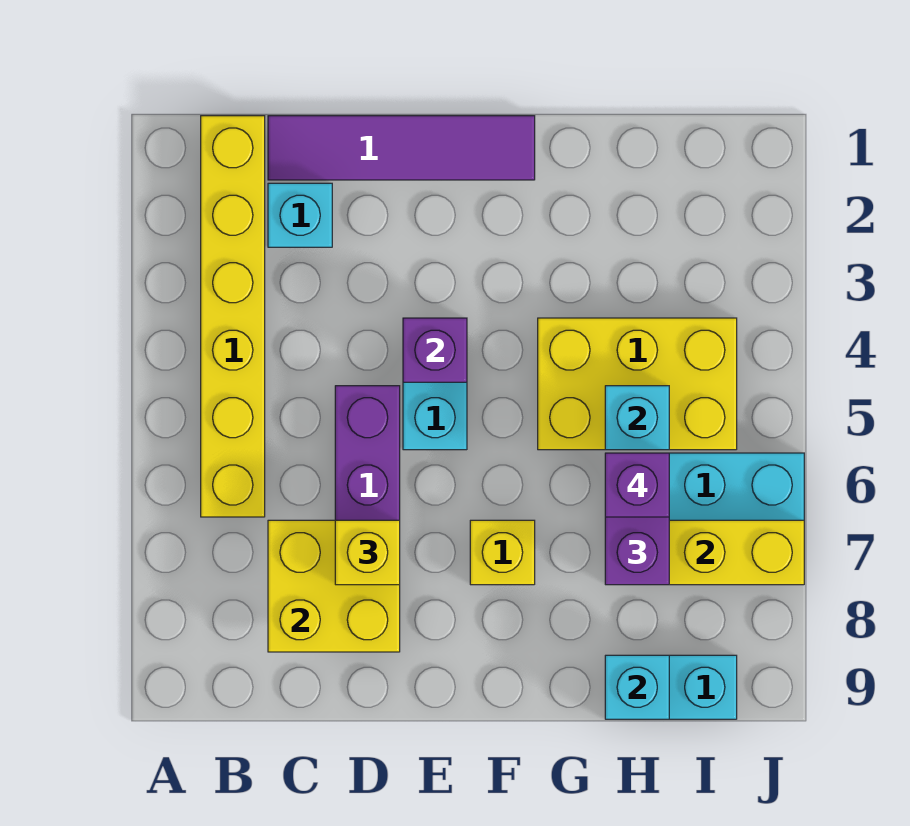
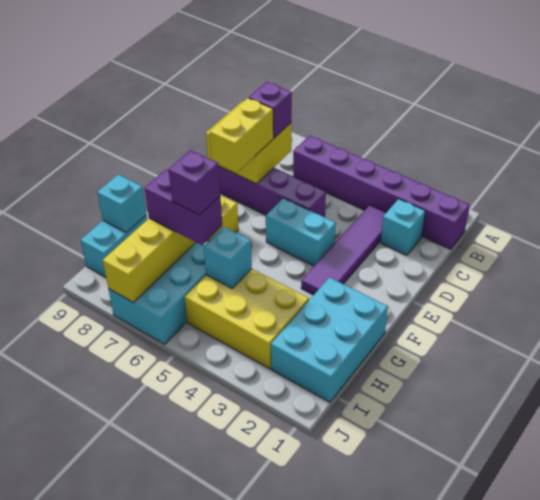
yellow 1x6 brick [201,116,265,517] -> purple 1x6 brick [293,136,470,249]
purple 1x4 tile [268,116,535,180] -> purple 1x4 tile moved to [301,205,386,295]
yellow 1x1 brick [335,520,400,585] -> yellow 1x2 brick [210,98,274,173]
purple 1x1 brick [403,318,467,382] -> purple 1x1 brick moved to [249,82,292,138]
none -> cyan 2x3 brick [271,277,388,402]
yellow 2x3 brick [538,318,737,450] -> yellow 2x3 brick turned to [185,269,309,369]

